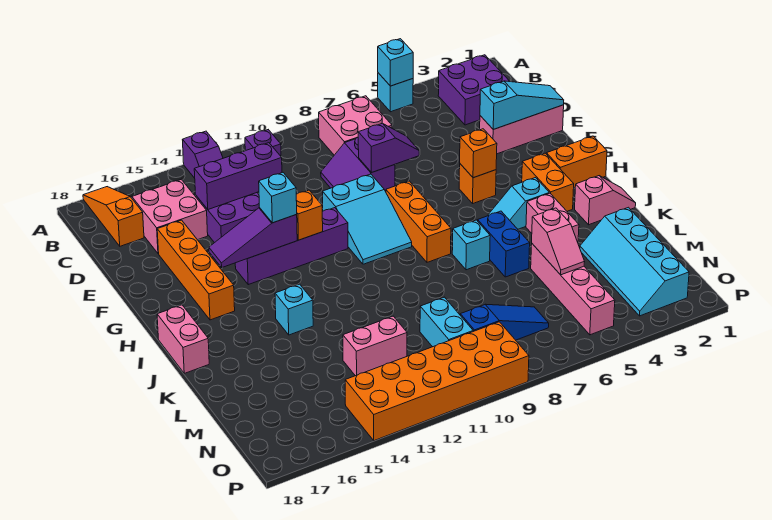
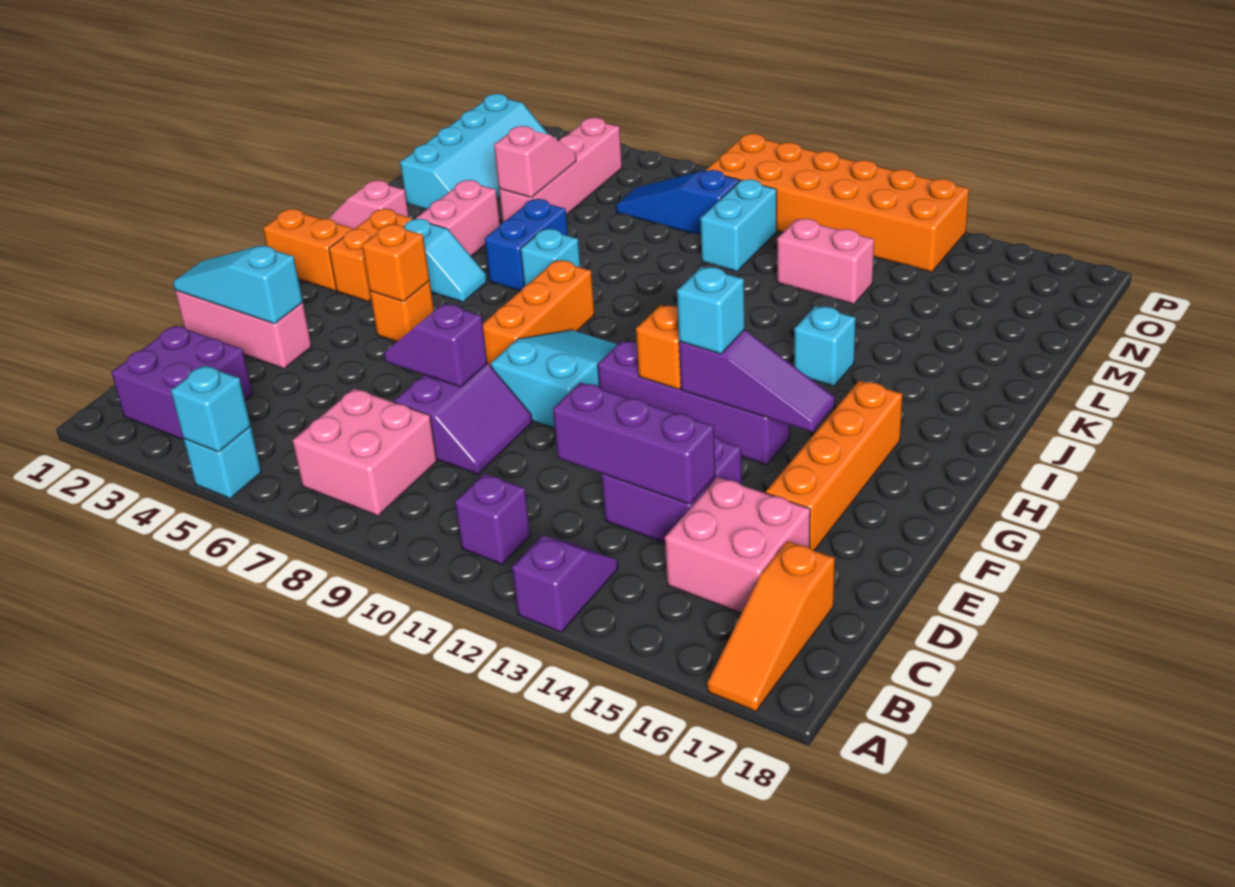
pink 1x2 brick [157,305,209,373] -> none

